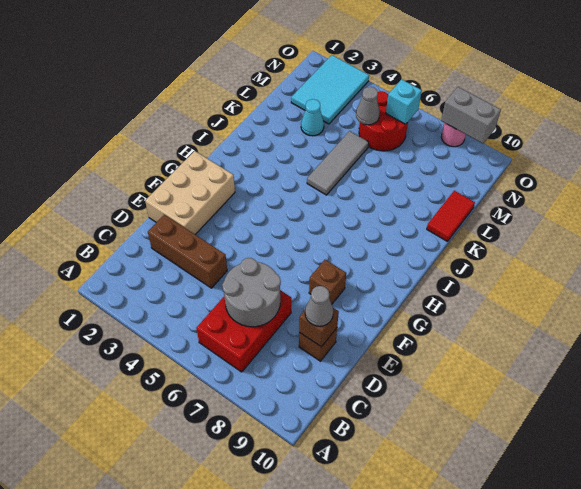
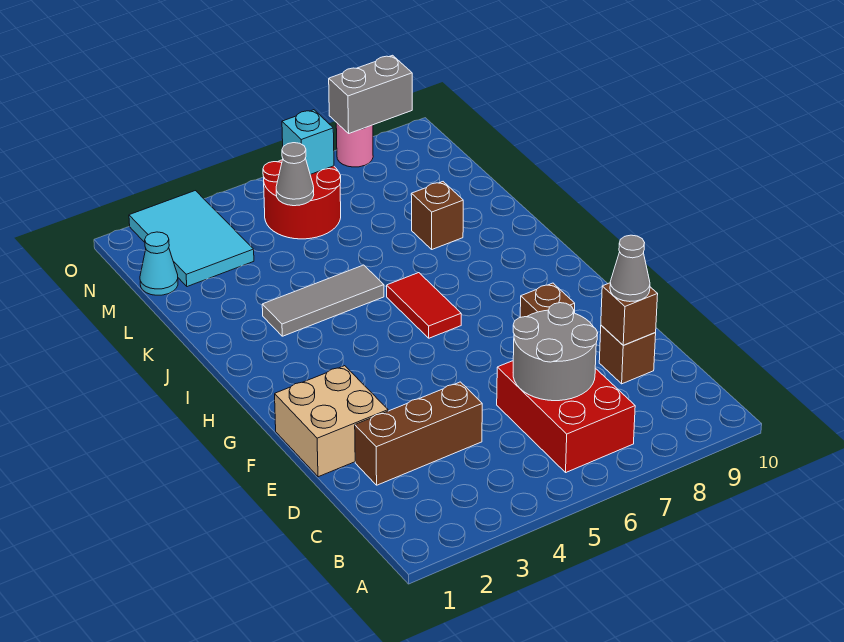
tan 2x3 brick [145,151,235,235] -> tan 2x2 brick [275,366,388,477]
grey 1x3 tile [307,131,369,195] -> grey 1x3 tile turned to [262,265,384,336]
none -> brown 1x1 brick [411,182,463,249]
red 1x2 tile [427,191,475,242] -> red 1x2 tile moved to [387,273,461,338]
cyan 1x1 cone [301,99,324,136] -> cyan 1x1 cone moved to [140,232,178,295]

